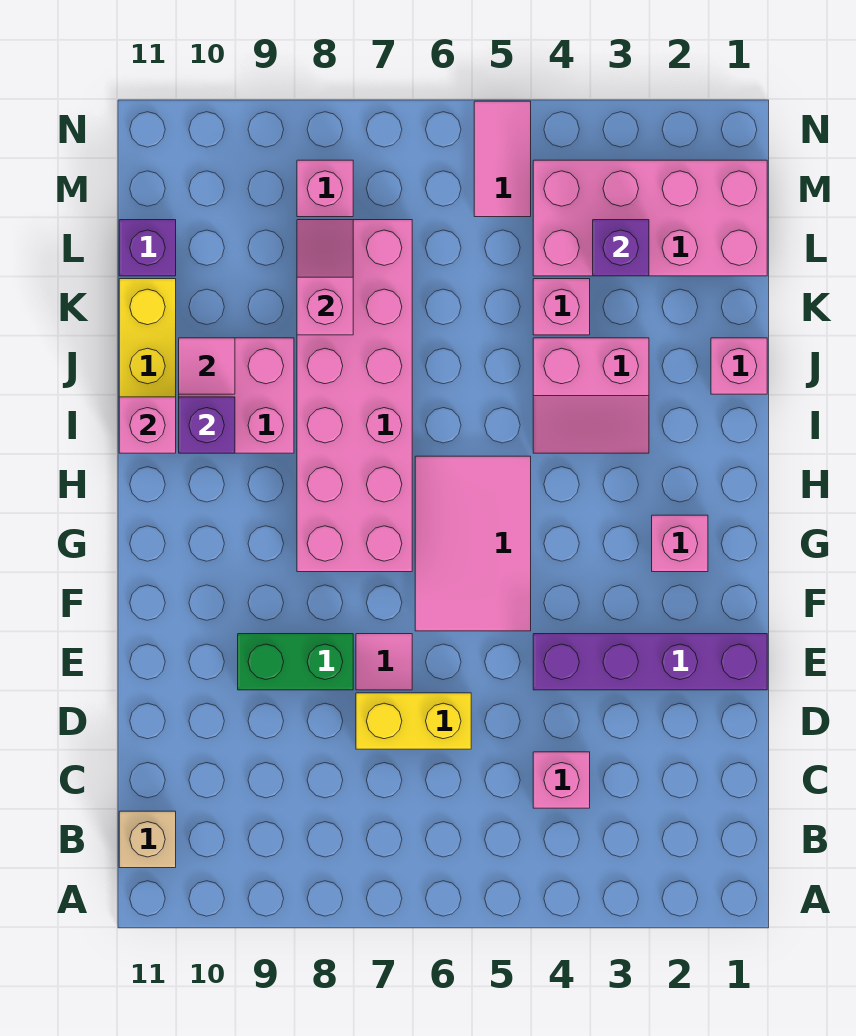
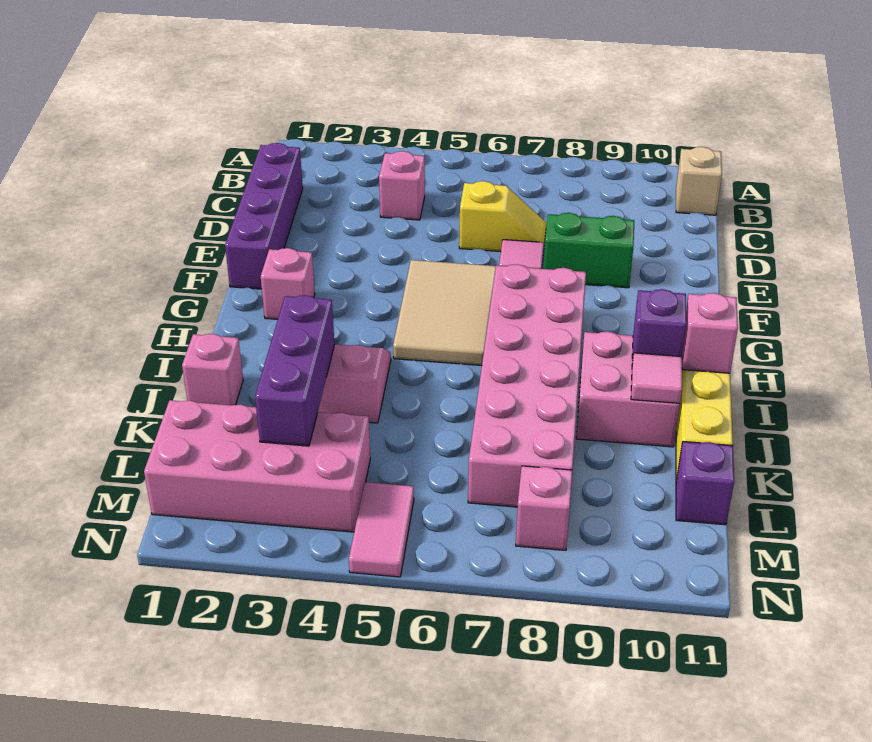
yellow 1x2 brick [356,693,471,749] -> yellow 1x2 slope [459,181,546,252]
purple 1x4 brick [533,634,767,690] -> purple 1x4 brick turned to [225,143,303,289]
pink 2x3 tile [415,456,531,631] -> tan 2x3 tile [393,260,496,366]
pink 1x1 brick [533,279,590,335] -> none
pink 1x2 slope [297,220,353,335] -> none
purple 1x1 brick [593,220,649,276] -> purple 1x3 brick [255,295,335,446]

